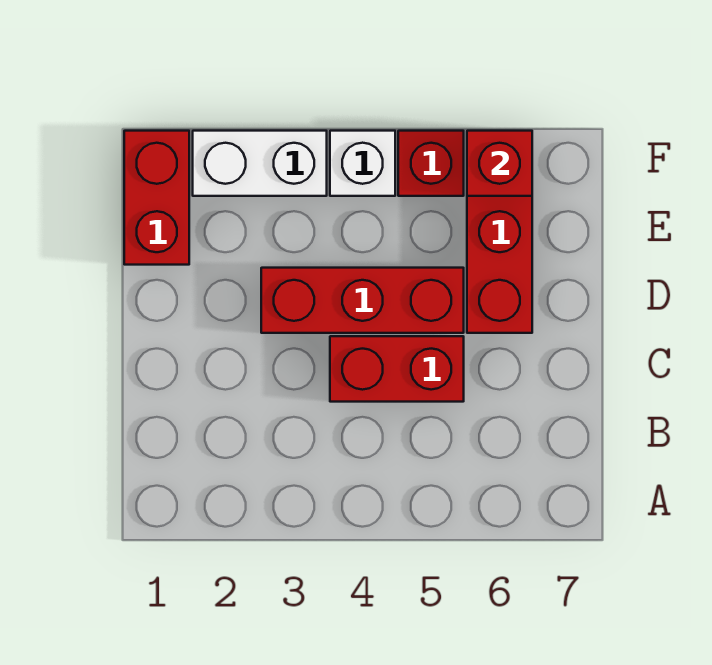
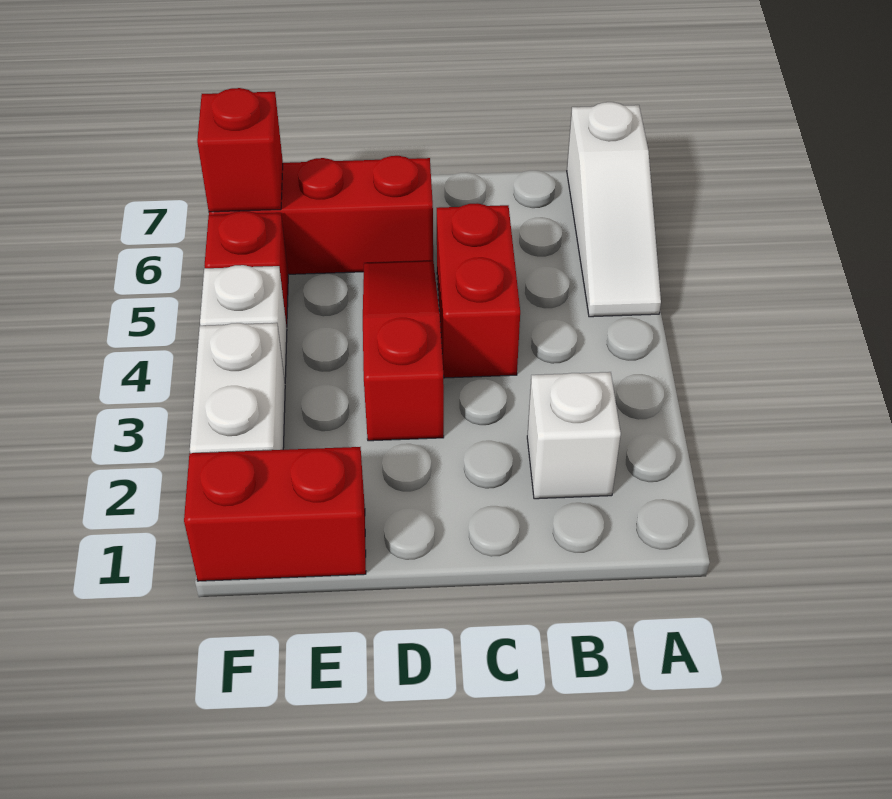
none -> white 1x3 slope [567,102,661,317]
none -> white 1x1 brick [527,372,621,499]
red 1x3 brick [261,268,464,333] -> red 1x3 slope [363,261,444,441]

